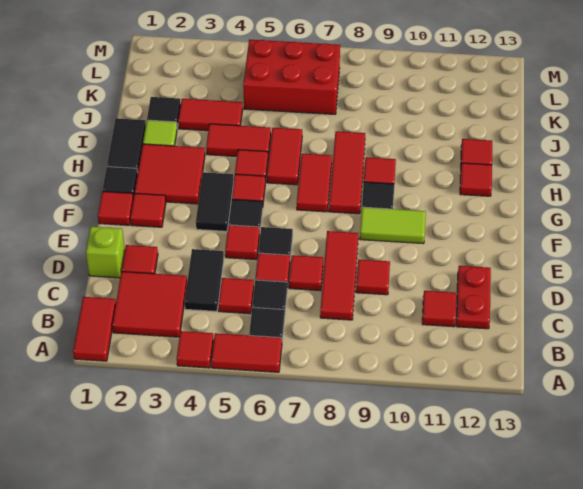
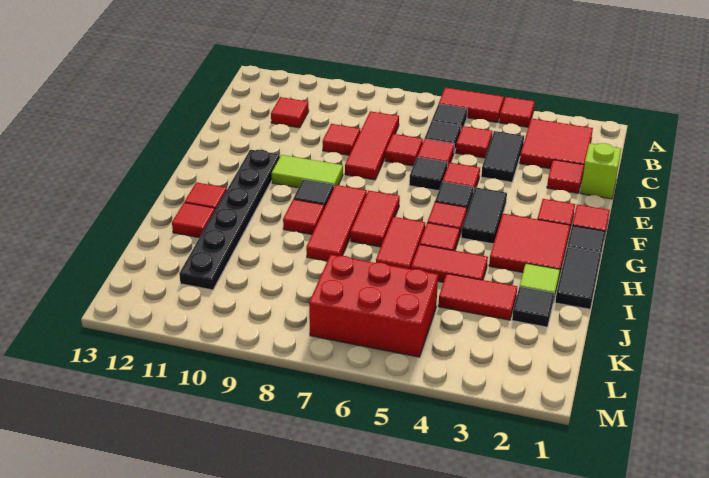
red 1x2 tile [73,297,116,361] -> none
red 1x2 plate [456,266,491,329] -> none
none -> black 1x6 plate [179,150,280,290]

